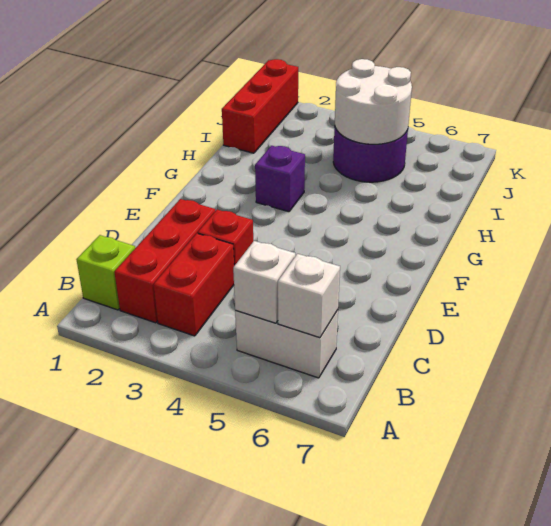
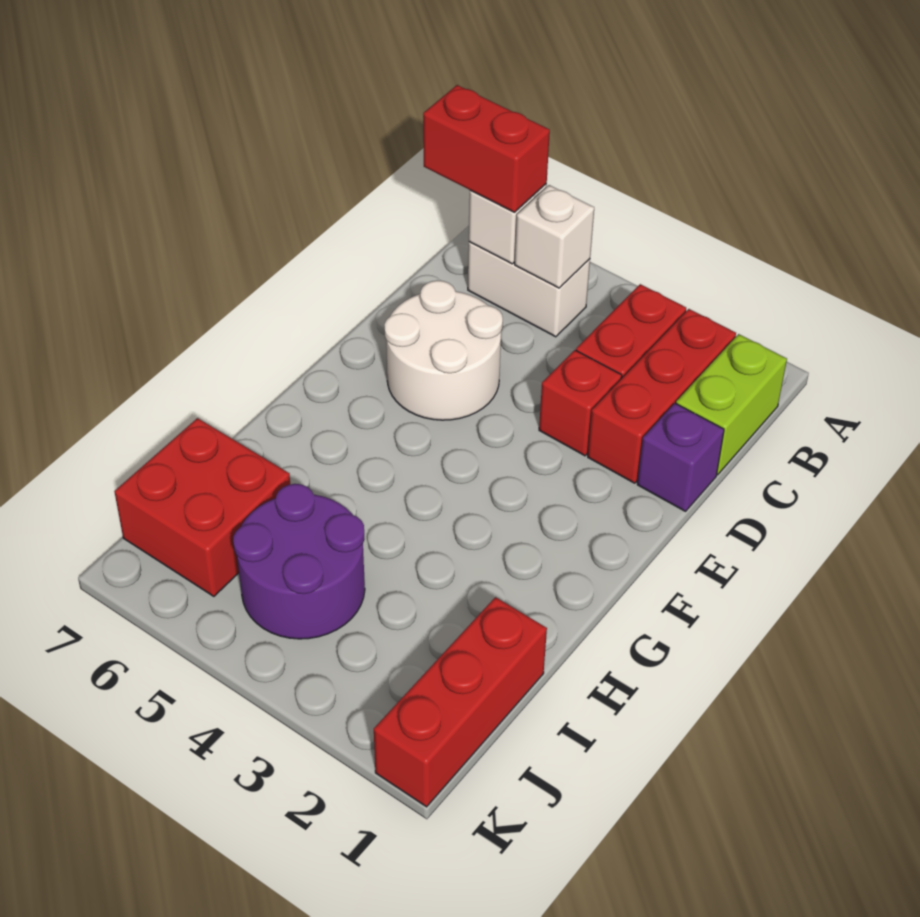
lime 1x1 brick [77,235,135,310] -> lime 1x2 brick [676,334,787,475]
none -> red 1x2 brick [423,85,550,212]
purple 1x1 brick [255,146,305,212] -> purple 1x1 brick moved to [637,403,724,511]
white 2x2 round brick [335,59,412,144] -> white 2x2 round brick moved to [384,280,503,420]
none -> red 2x2 brick [114,418,290,596]

